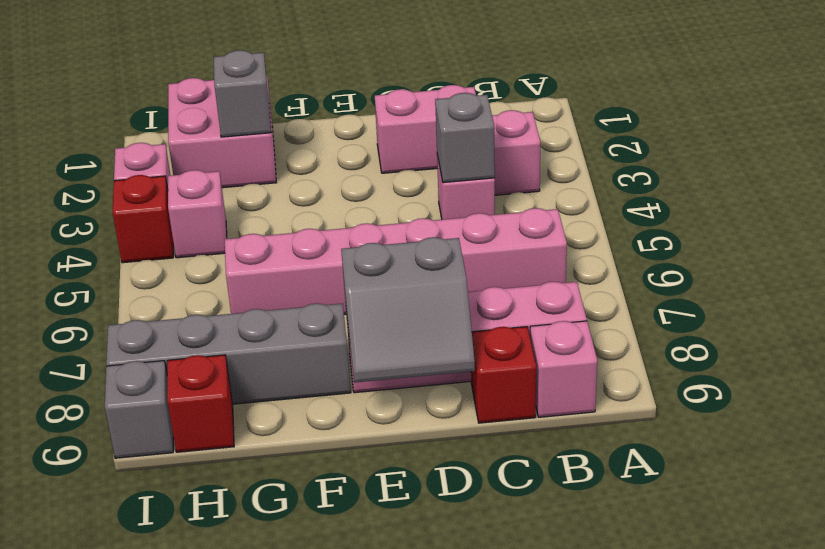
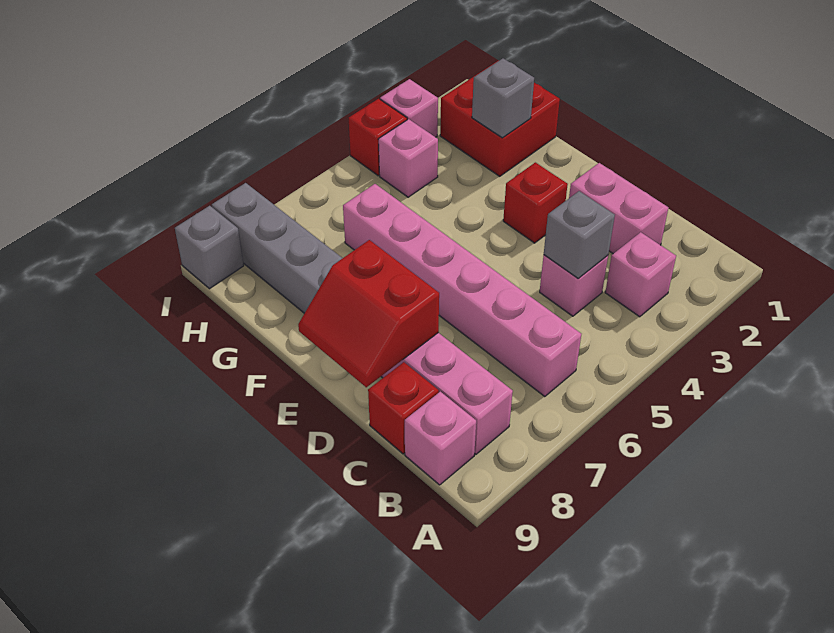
grey 2x2 slope [341,237,475,382] -> red 2x2 slope [298,240,439,387]
pink 2x2 brick [168,76,276,188] -> red 2x2 brick [440,60,560,176]
red 1x1 brick [167,355,234,452] -> red 1x1 brick moved to [503,162,568,243]

